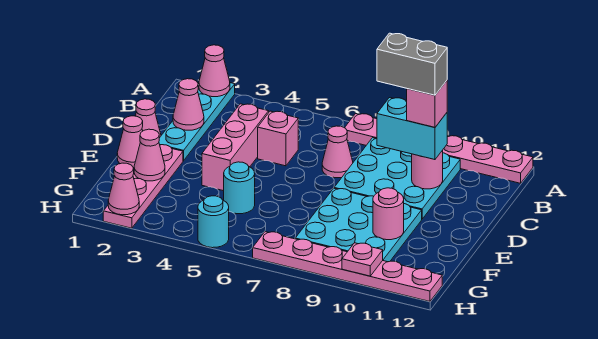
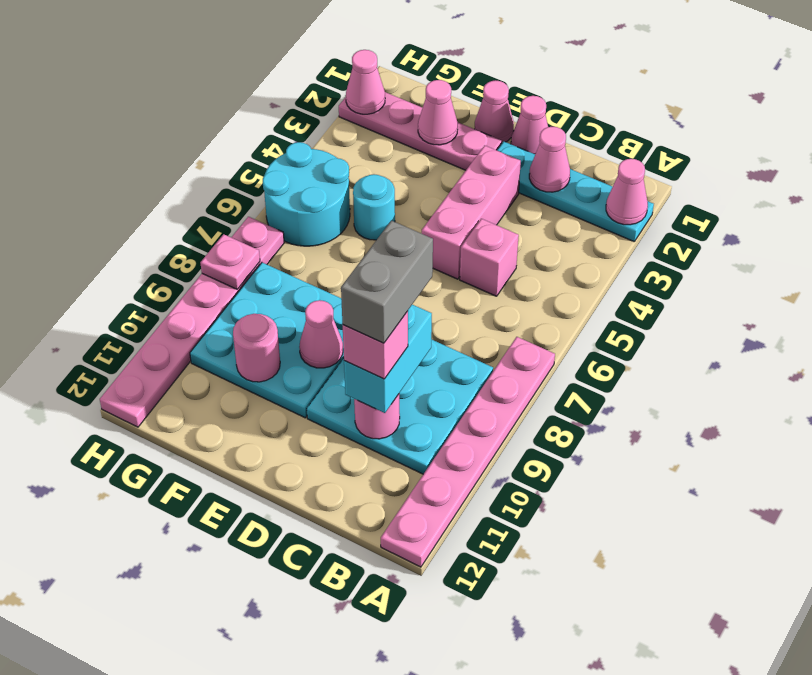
pink 1x3 brick [202,104,269,191] -> pink 1x3 brick turned to [422,145,521,279]
pink 1x1 cone [322,126,353,178] -> pink 1x1 cone moved to [299,300,343,368]
cyan 1x1 round brick [198,196,229,248] -> cyan 2x2 round brick [263,142,350,246]
pink 1x1 plate [342,243,383,276] -> pink 1x1 plate moved to [201,234,260,289]

